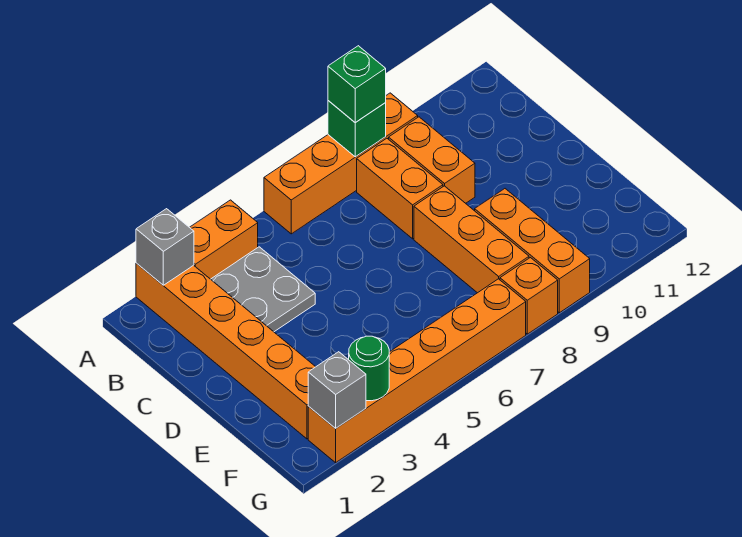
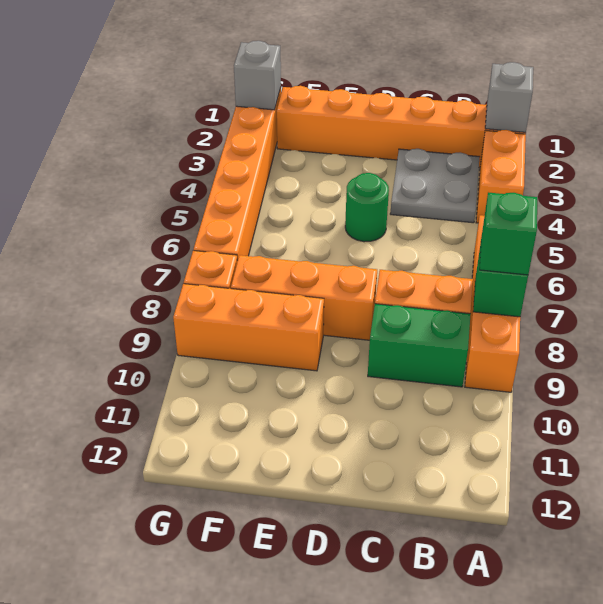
orange 1x2 brick [389,117,475,203] -> green 1x2 brick [368,304,471,387]
green 1x1 round brick [348,336,389,401] -> green 1x1 round brick moved to [345,173,389,242]

